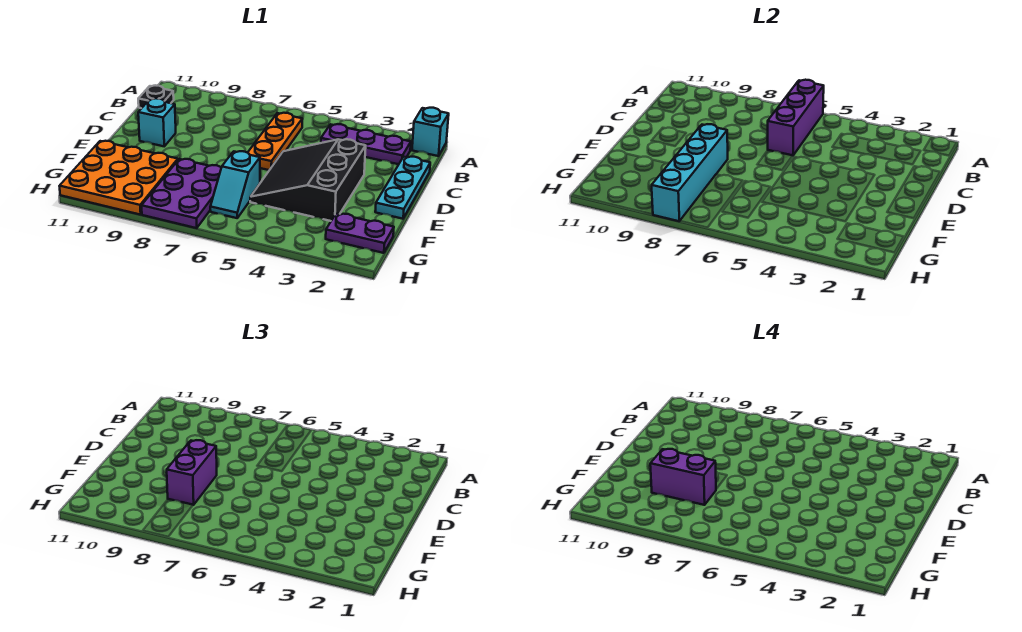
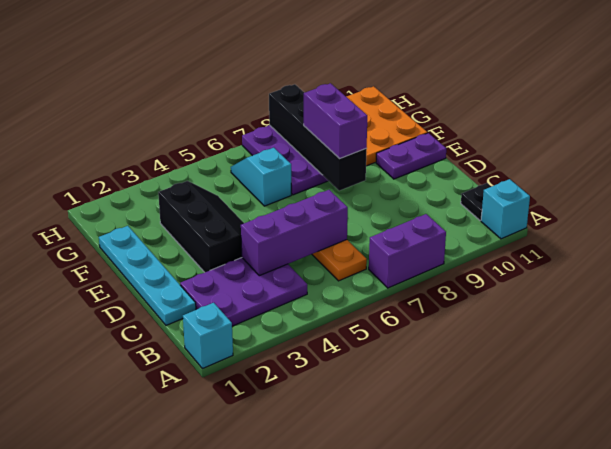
purple 1x3 brick [768,80,824,156] -> purple 1x3 brick turned to [241,190,348,276]
purple 1x3 plate [321,124,411,164] -> purple 2x3 plate [180,258,307,326]
cyan 1x3 plate [375,157,430,219] -> cyan 1x4 plate [99,226,196,325]
black 3x3 slope [250,139,366,221] -> black 2x3 slope [158,181,244,272]
cyan 1x1 brick [138,98,176,146] -> cyan 1x1 brick moved to [481,179,530,239]
cyan 1x4 brick [652,124,728,221] -> black 1x4 brick [269,84,367,191]
purple 1x2 brick [650,449,716,505] -> purple 1x2 brick moved to [369,214,446,288]
purple 1x2 plate [326,213,394,253] -> purple 1x2 plate moved to [376,133,446,179]

